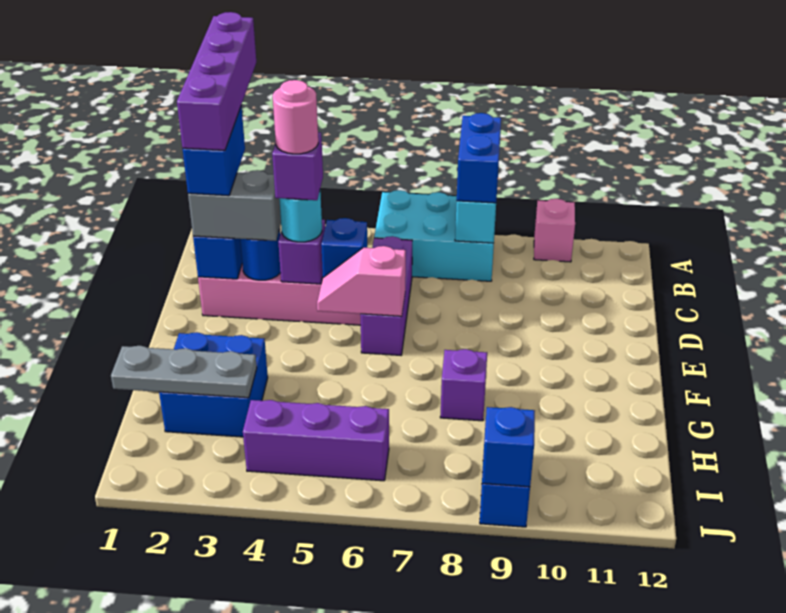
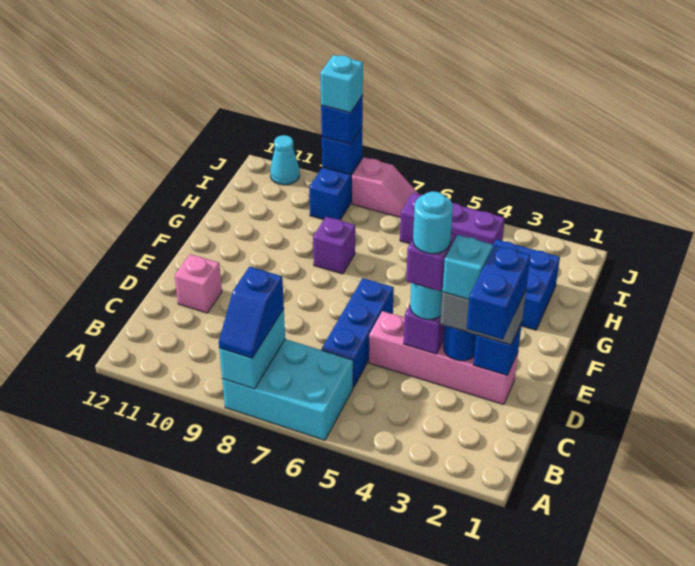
purple 1x4 brick [177,12,256,150] -> none
blue 1x2 brick [457,113,501,203] -> blue 1x2 slope [219,267,284,358]
pink 1x1 brick [534,199,575,262] -> pink 1x1 brick moved to [175,254,222,313]
purple 1x3 brick [360,236,412,355] -> blue 1x3 brick [321,278,394,388]
none -> cyan 1x1 brick [443,235,493,300]
pink 1x1 round brick [273,80,318,154] -> cyan 1x1 round brick [413,191,453,254]
blue 1x1 brick [321,218,367,277] -> blue 1x1 brick moved to [321,95,363,144]
pink 1x2 slope [317,246,406,316] -> pink 1x2 slope moved to [352,157,419,218]
grey 1x3 plate [111,346,257,398] -> none
none -> cyan 1x1 brick [320,55,363,113]
none -> cyan 1x1 cone [270,135,300,185]

